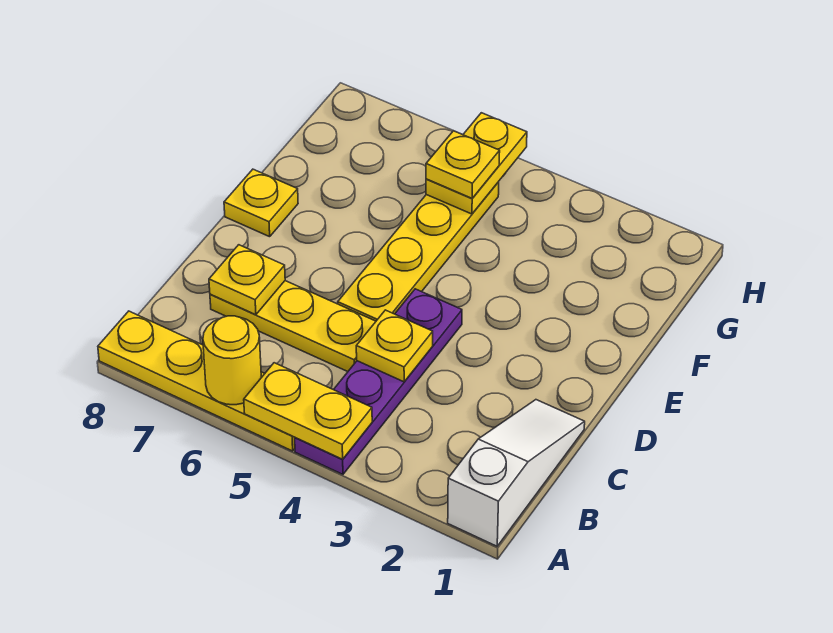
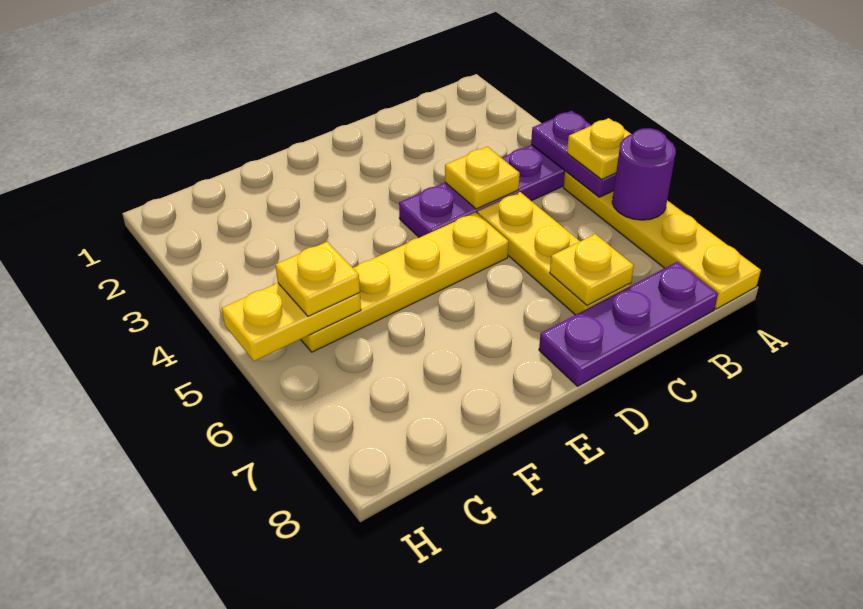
white 1x3 slope [448,400,585,546] -> none
yellow 1x2 plate [244,363,372,459] -> purple 1x2 plate [531,111,616,197]
yellow 1x1 round brick [203,316,261,405] -> purple 1x1 round brick [612,128,676,220]
none -> purple 1x3 plate [539,262,718,386]
yellow 1x1 plate [224,169,298,237] -> yellow 1x1 plate moved to [567,118,631,179]

